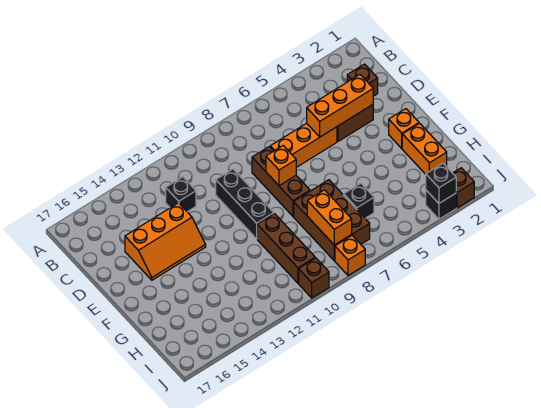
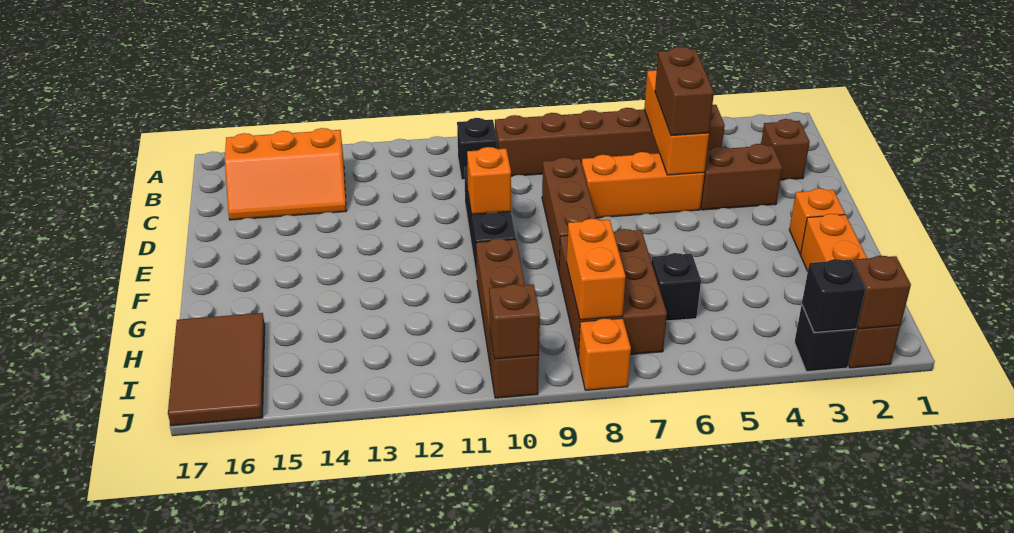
none -> brown 1x6 brick [495,105,725,176]
none -> brown 1x2 brick [655,47,714,136]
black 1x1 brick [166,177,196,212] -> black 1x1 brick moved to [457,118,497,180]
orange 1x3 brick [307,75,373,137] -> orange 1x3 brick turned to [644,70,709,175]
orange 2x3 slope [125,203,206,280] -> orange 2x3 slope moved to [225,128,346,220]
orange 1x1 brick [266,146,296,186] -> orange 1x1 brick moved to [467,147,511,214]
none -> brown 2x3 tile [168,313,265,426]
none -> brown 1x1 brick [853,256,911,329]
none -> brown 1x1 brick [489,284,540,359]

